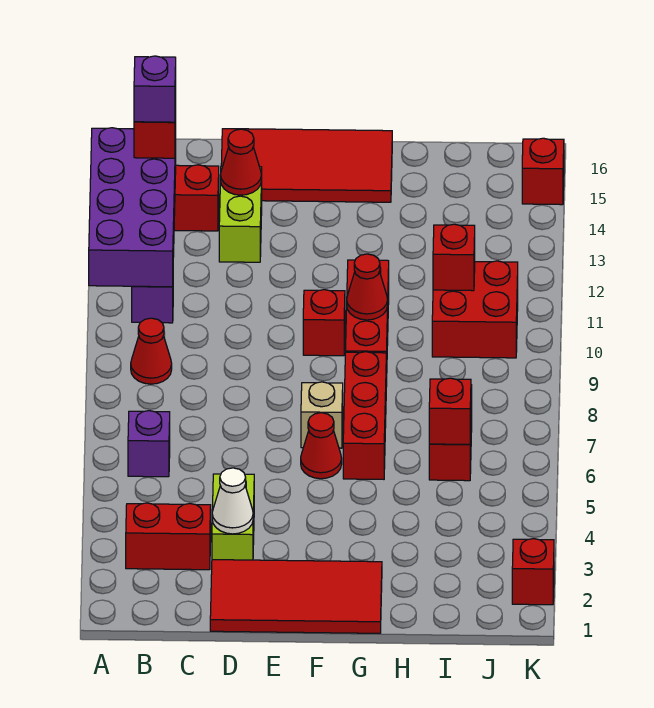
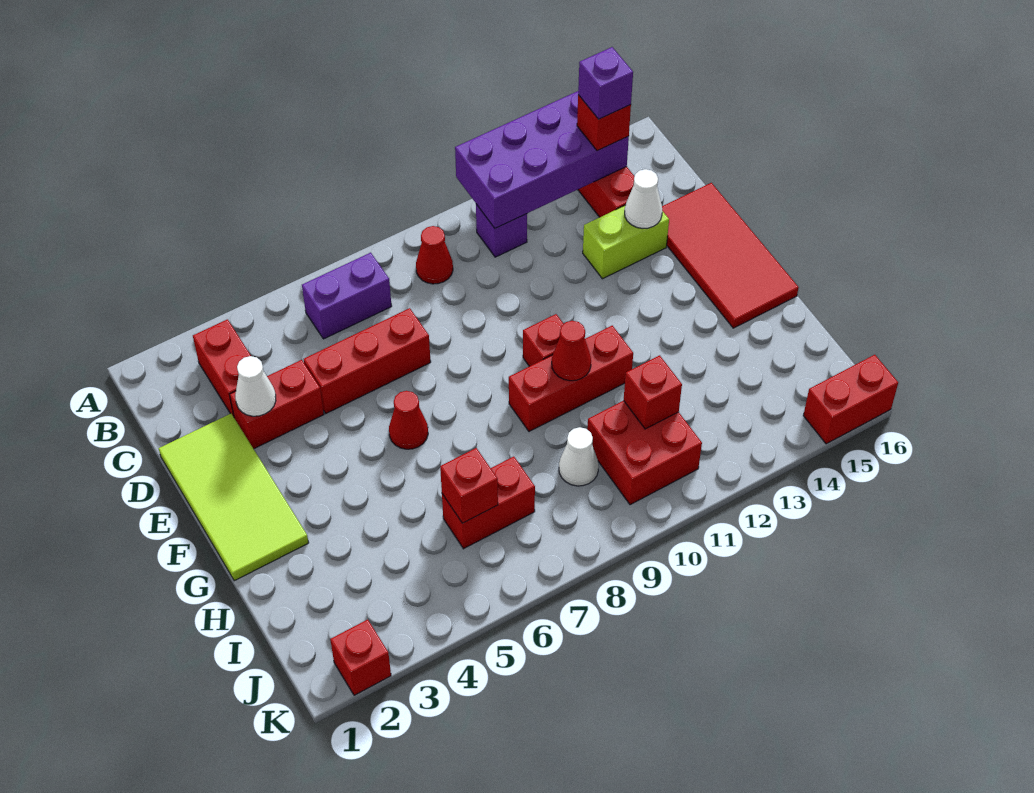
purple 1x1 brick [128,411,170,477] -> purple 1x2 brick [302,253,392,339]
red 2x4 tile [210,560,382,633] -> lime 2x4 tile [159,414,309,581]
lime 1x2 brick [212,474,254,560] -> red 1x2 brick [229,360,324,449]
red 1x1 cone [220,129,261,195] -> white 1x1 cone [625,169,662,229]
tan 1x1 brick [301,382,343,448] -> none
red 1x3 brick [343,352,386,479] -> red 1x3 brick moved to [304,308,431,413]
none -> white 1x1 cone [559,427,599,486]
red 1x1 brick [522,138,564,205] -> red 1x2 brick [803,355,898,444]

